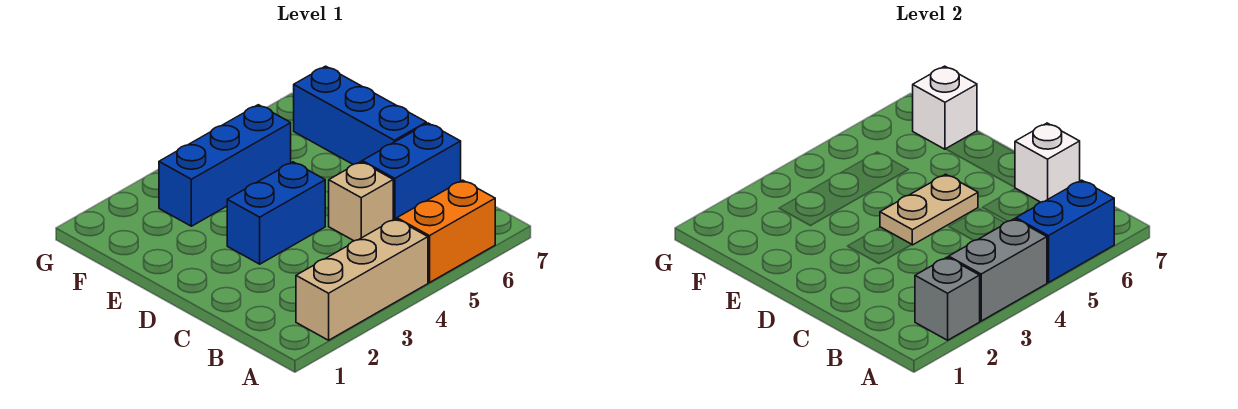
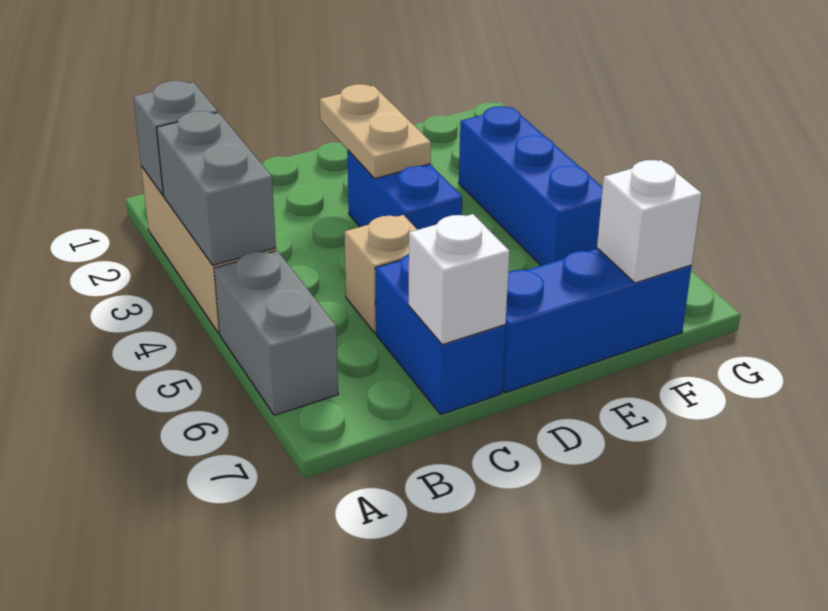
orange 1x2 brick [397,180,495,283] -> grey 1x2 brick [214,251,338,415]
blue 1x2 brick [1016,180,1114,283] -> none
tan 1x2 plate [880,174,978,245] -> tan 1x2 plate moved to [320,84,431,179]

